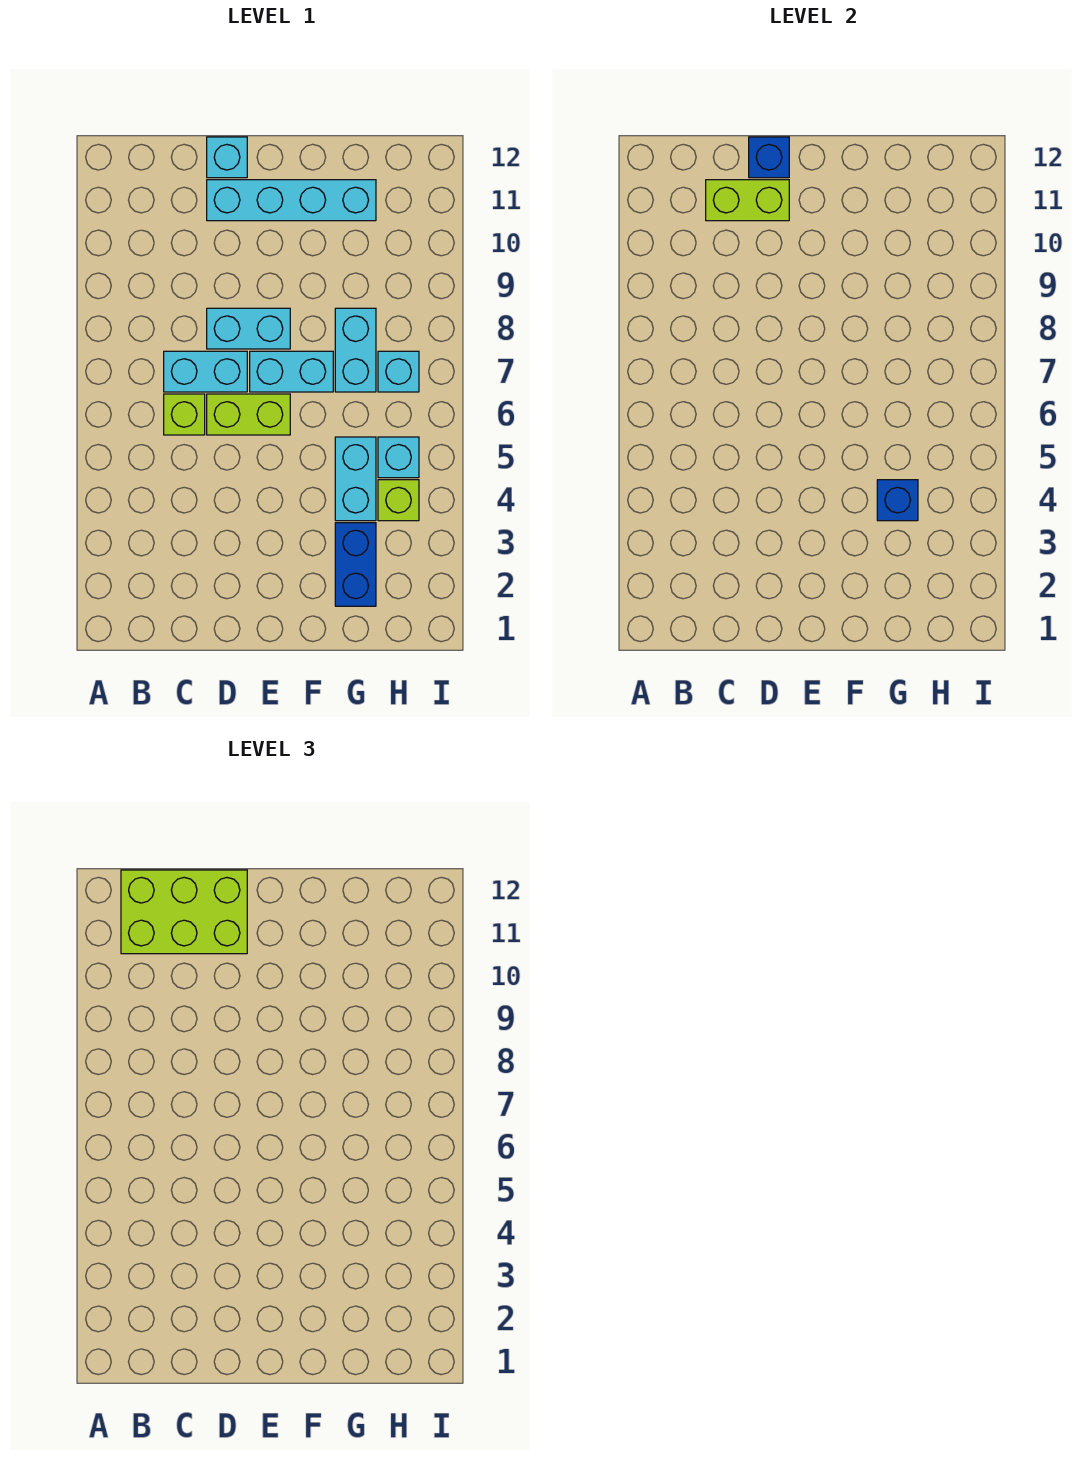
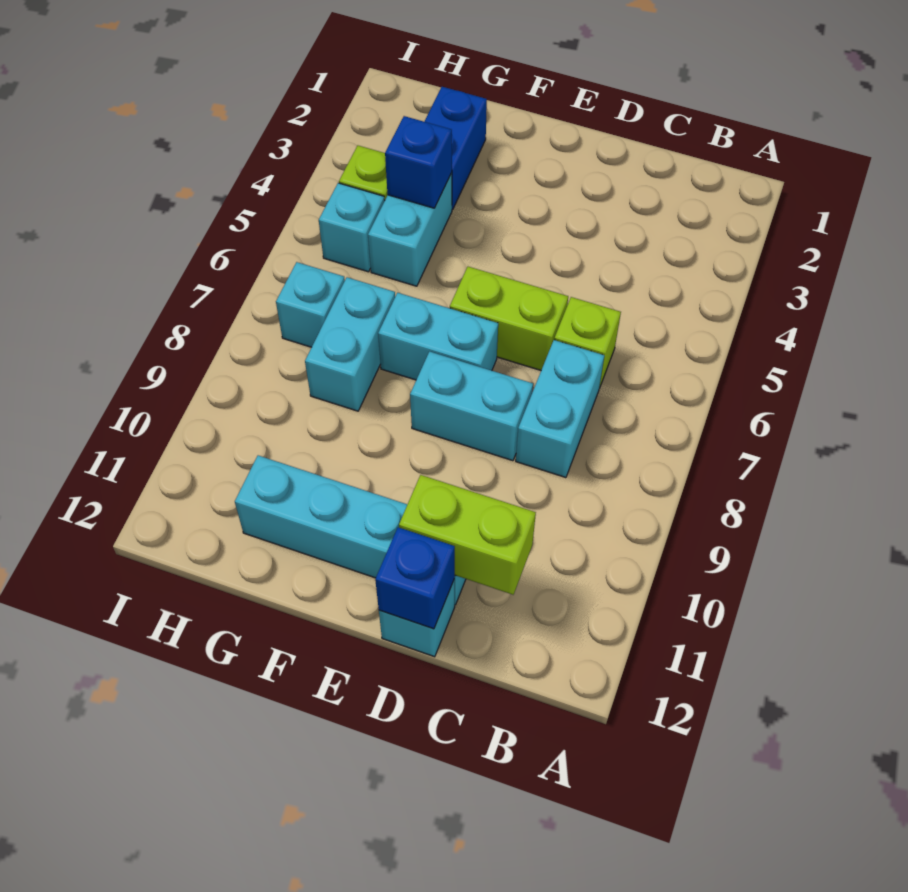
lime 2x3 brick [121,870,247,954] -> none
cyan 1x2 brick [164,351,247,392] -> cyan 1x2 brick turned to [516,340,604,478]

